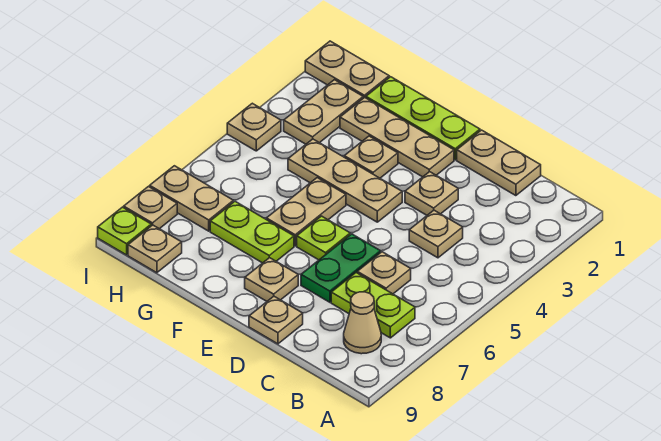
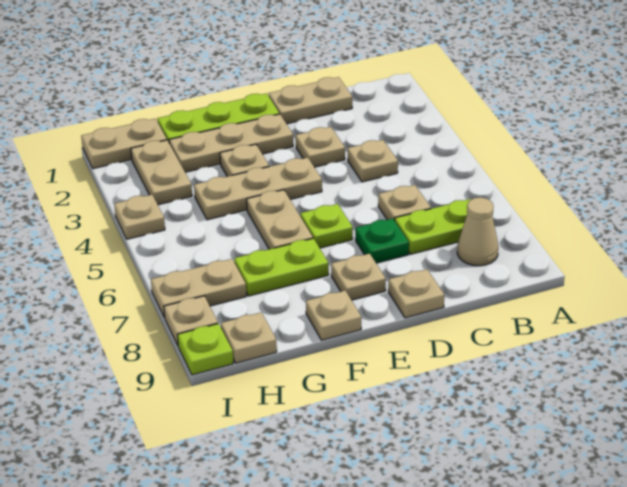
green 1x2 plate [301,234,381,302] -> green 1x1 plate [355,218,409,263]
none -> tan 1x1 plate [306,291,361,340]

